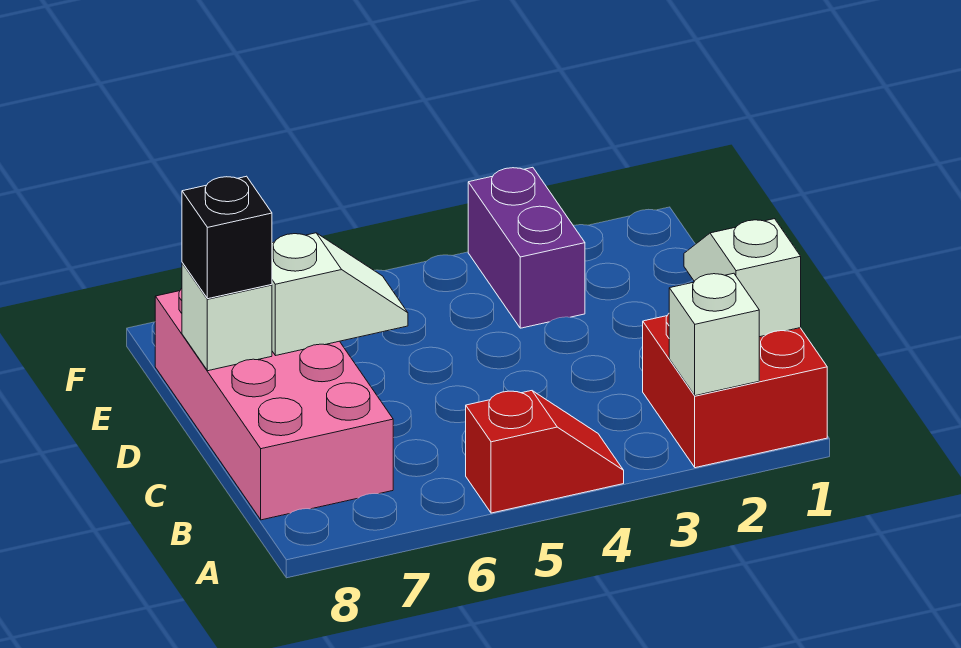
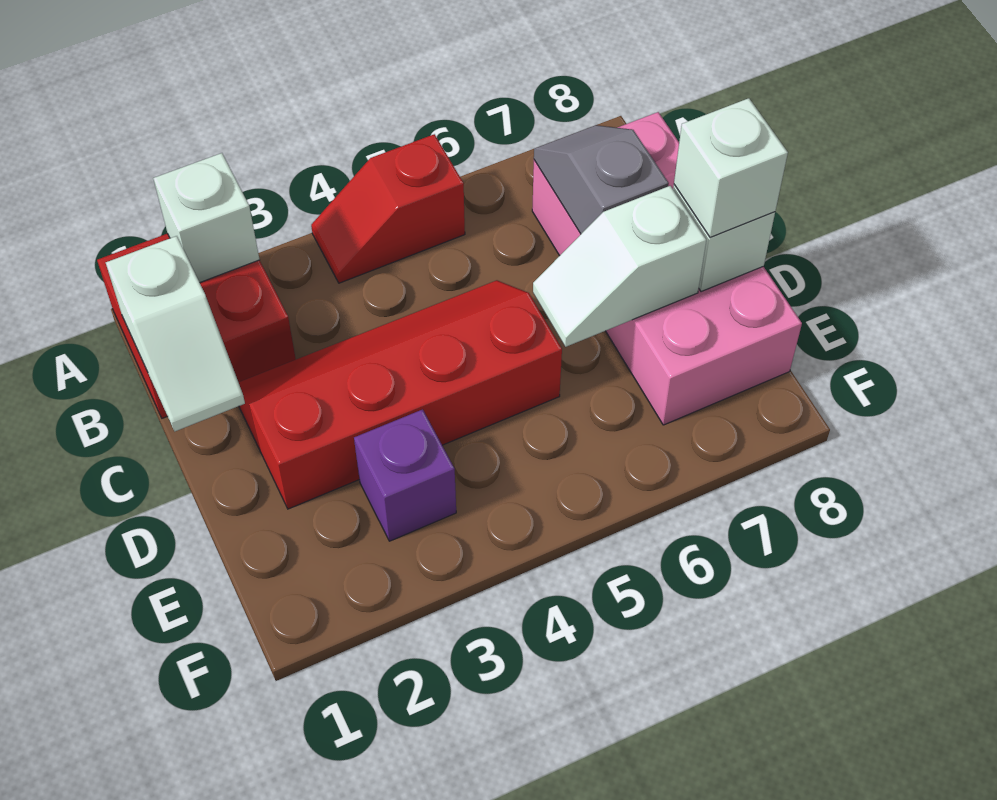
none -> grey 1x2 slope [534,125,669,234]
none -> red 2x4 slope [238,280,562,509]
black 1x1 brick [182,176,272,299] -> white 1x1 brick [674,98,788,237]
purple 1x2 brick [468,167,585,328] -> purple 1x1 brick [354,409,456,541]

